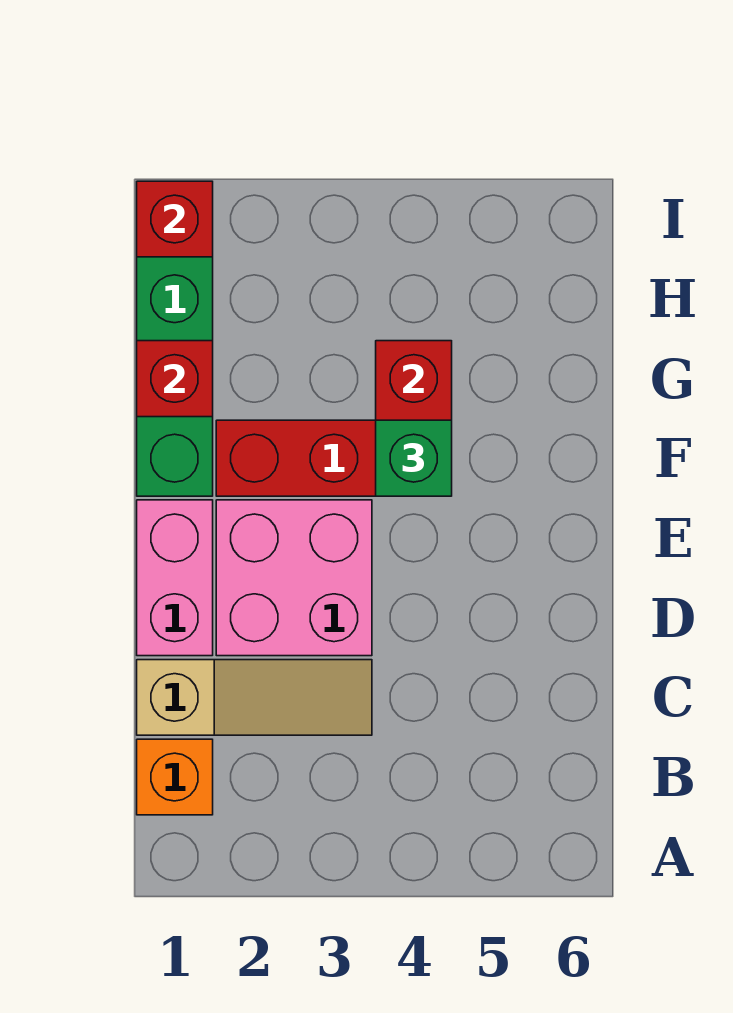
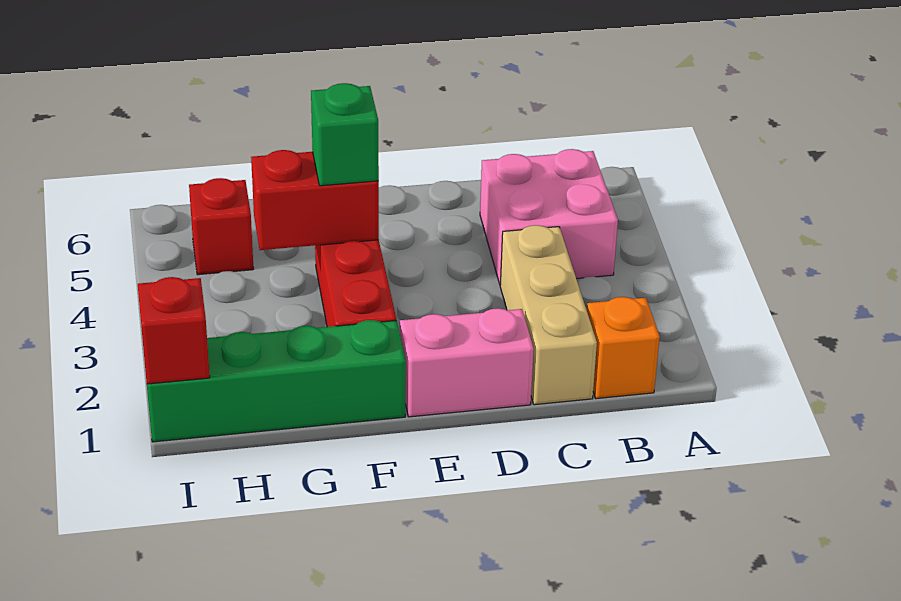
tan 1x3 slope [137,660,372,735] -> tan 1x3 brick [500,225,597,405]
pink 2x2 brick [216,500,372,656] -> pink 2x2 brick moved to [480,149,618,285]
red 1x1 brick [137,341,213,417] -> red 1x1 brick moved to [189,178,254,275]

